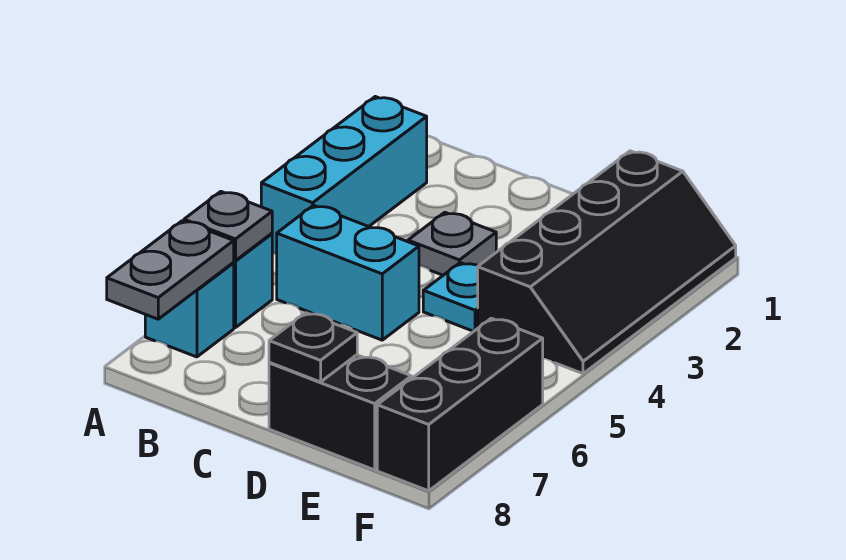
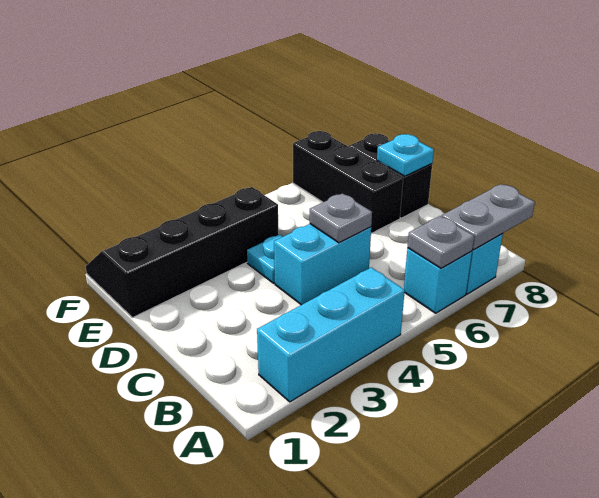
cyan 1x2 brick [277,205,419,340] -> cyan 1x2 brick turned to [274,224,371,305]
grey 1x1 plate [408,212,496,275] -> grey 1x1 plate moved to [310,194,372,243]
black 1x1 plate [269,313,357,382] -> cyan 1x1 plate [377,134,434,176]
black 1x3 brick [377,318,543,491] -> black 1x3 brick turned to [293,131,403,233]

